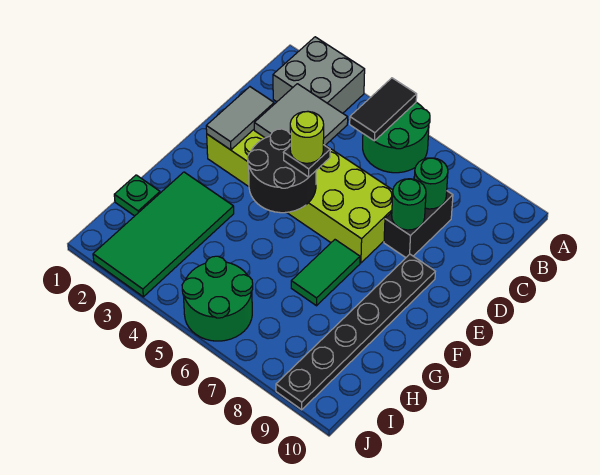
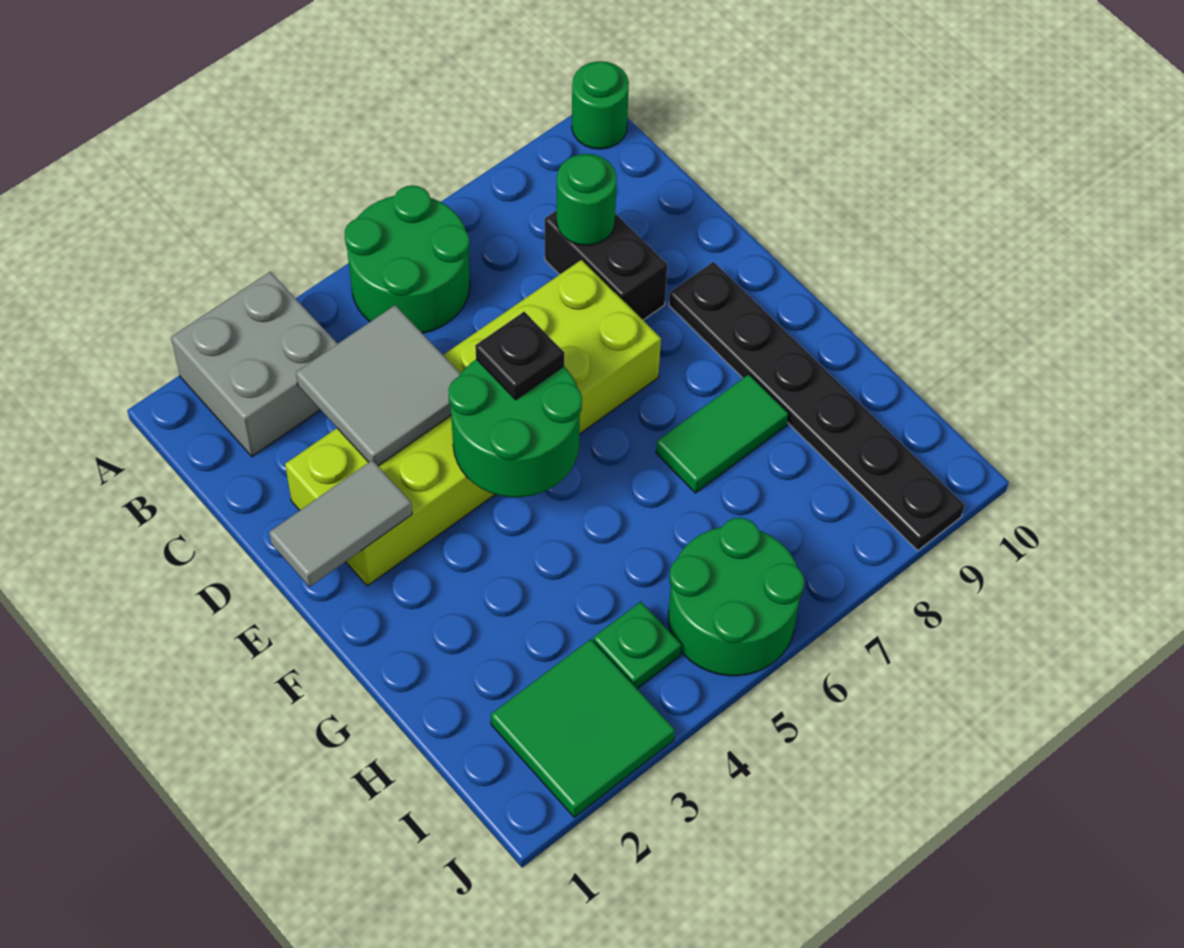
black 1x2 tile [350,78,417,141] -> none
grey 1x2 tile [206,87,274,150] -> grey 1x2 tile turned to [269,460,412,587]
green 1x1 round brick [392,179,426,230] -> green 1x1 round brick moved to [572,61,629,149]
black 2x2 round brick [248,129,316,213] -> green 2x2 round brick [449,359,582,497]
lime 1x1 round brick [290,111,324,163] -> none
green 1x2 tile [291,240,360,306] -> green 1x2 tile turned to [656,374,789,493]
green 2x4 tile [93,172,234,297] -> green 2x2 tile [491,639,675,817]
green 1x1 plate [114,175,160,216] -> green 1x1 plate moved to [593,602,682,689]

